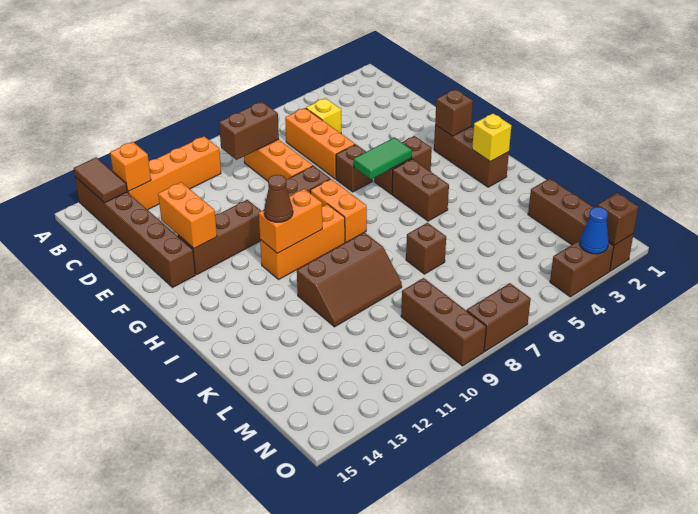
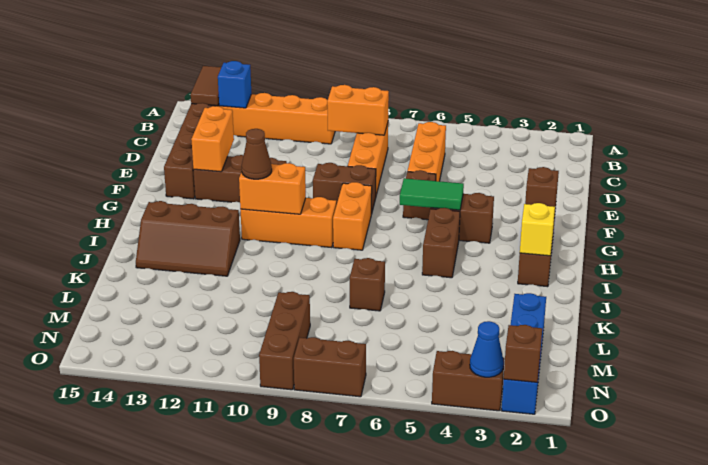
orange 1x1 brick [110,142,151,191] -> blue 1x1 brick [218,61,251,108]
yellow 1x1 brick [306,98,341,133] -> none
brown 1x2 brick [219,102,279,160] -> orange 1x2 brick [327,85,389,135]
brown 2x3 slope [297,232,402,327] -> brown 2x3 slope moved to [136,201,240,276]
brown 1x4 brick [528,178,633,271] -> blue 1x4 brick [502,293,546,414]

